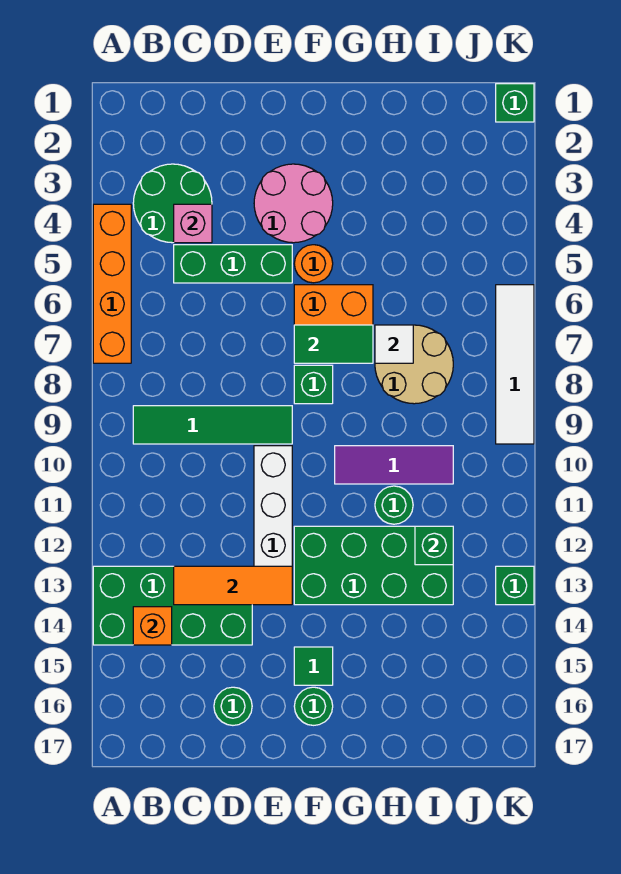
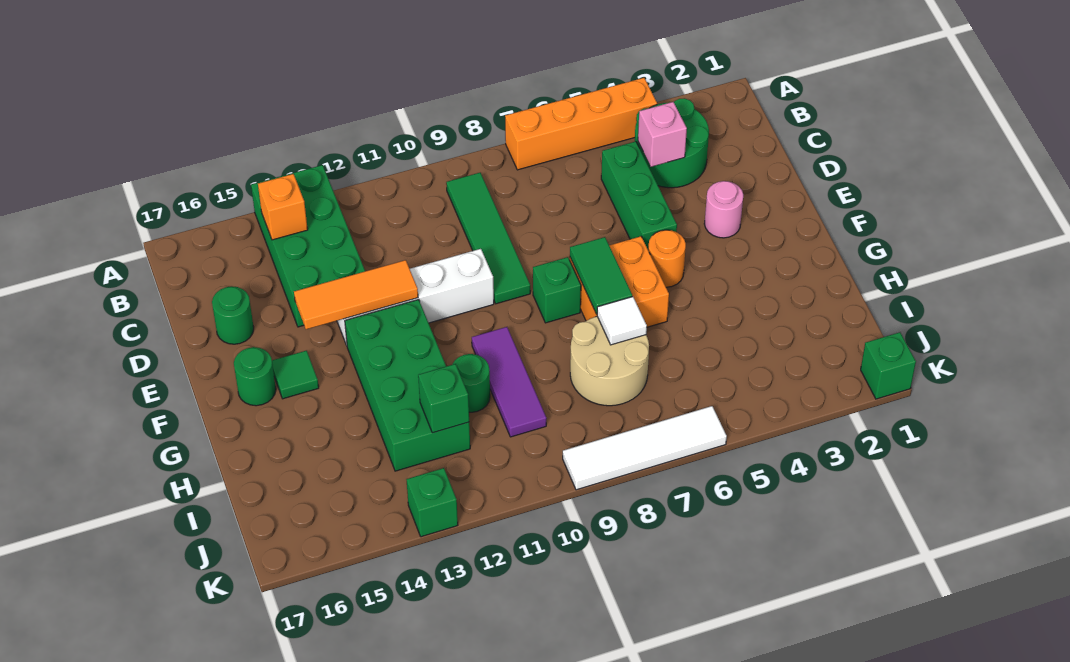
orange 1x3 tile [174,566,292,605] -> orange 1x3 tile turned to [294,260,418,329]
pink 2x2 round brick [254,164,333,243] -> pink 1x1 round brick [704,181,743,238]

